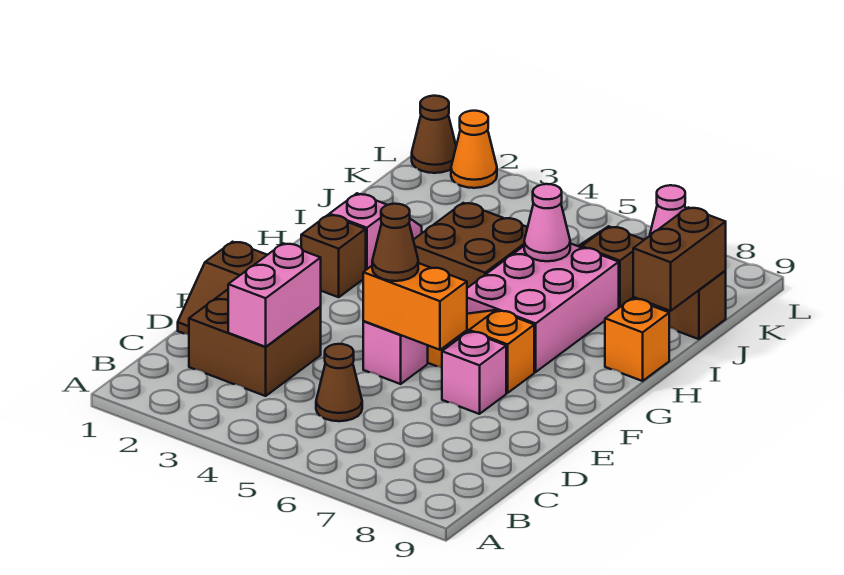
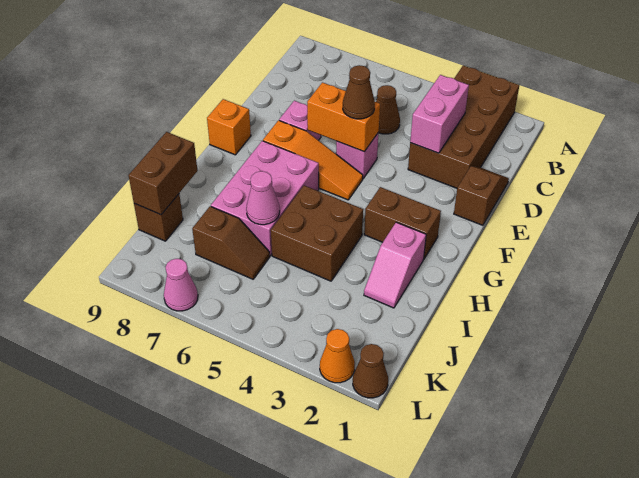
brown 2x2 brick [189,290,321,396] -> brown 2x4 brick [408,66,519,188]
brown 1x1 brick [301,215,366,297] -> brown 1x2 brick [364,187,441,258]
orange 1x1 brick [605,299,669,381] -> orange 1x1 brick moved to [207,99,251,155]

